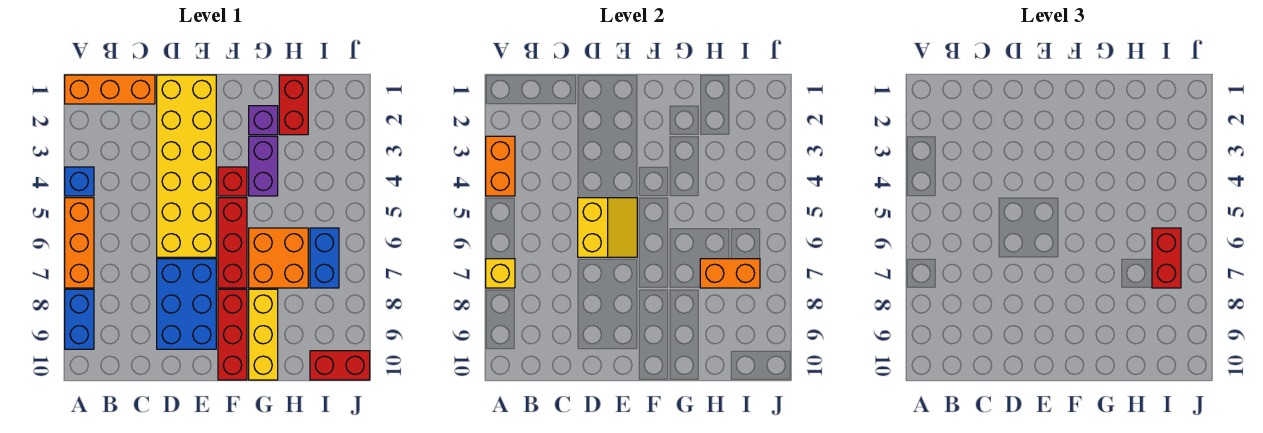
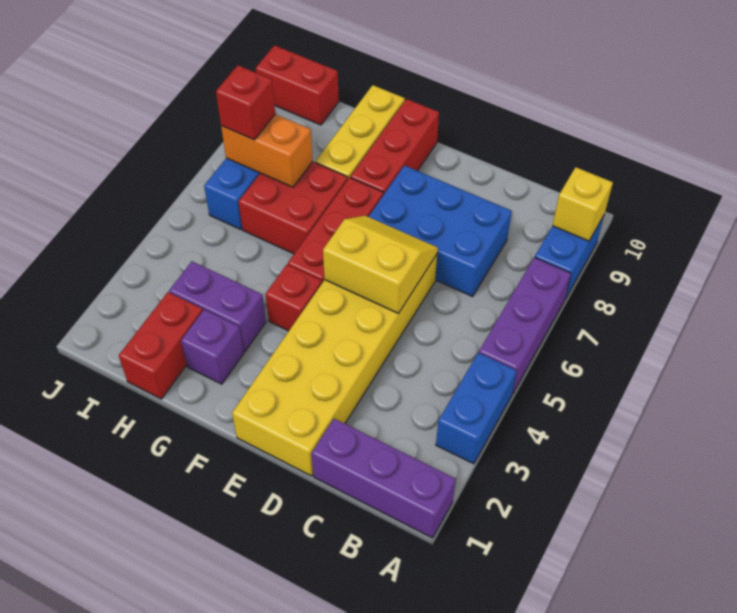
orange 1x3 brick [65,75,155,104] -> purple 1x3 brick [312,419,456,538]
orange 1x2 brick [486,136,515,196] -> none
blue 1x1 brick [65,167,94,196] -> blue 1x2 brick [436,353,516,464]
orange 1x3 brick [65,198,94,288] -> purple 1x3 brick [479,257,571,394]
yellow 1x1 brick [486,259,515,288] -> yellow 1x1 brick moved to [553,167,613,241]
yellow 2x2 slope [578,198,637,257] -> yellow 2x2 slope turned to [323,216,438,313]
blue 2x3 brick [157,259,216,349] -> blue 2x3 brick turned to [369,165,512,297]
purple 1x2 brick [249,136,278,196] -> purple 1x2 brick turned to [169,261,266,352]
orange 2x2 brick [249,228,308,288] -> red 2x2 brick [239,162,348,254]
red 1x2 brick [1152,228,1181,288] -> red 1x1 brick [216,65,275,140]

